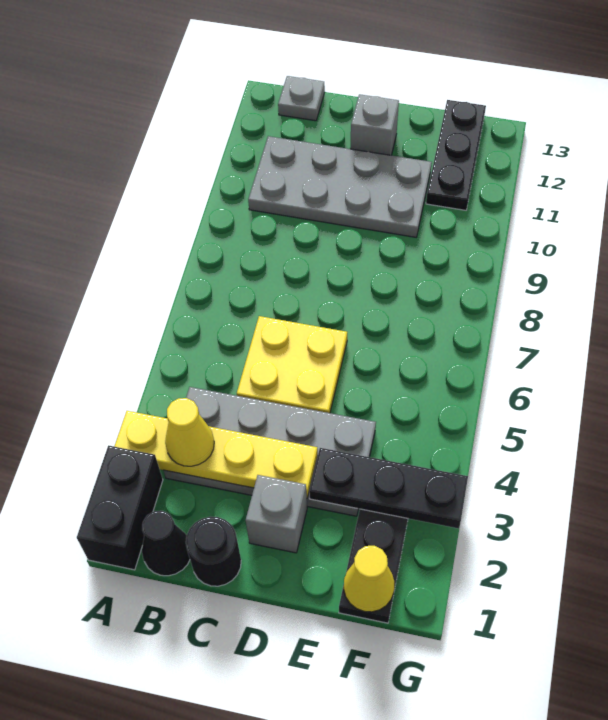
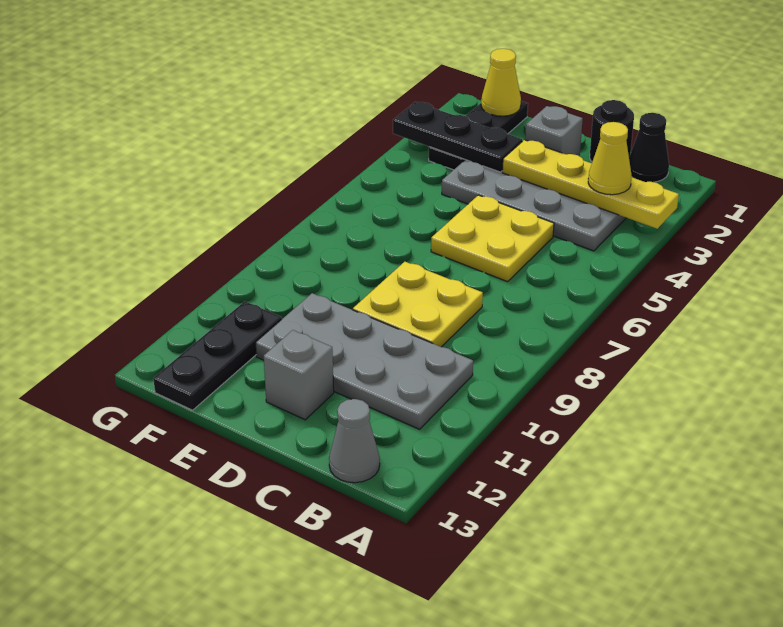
black 1x2 brick [77,445,163,570] -> none
grey 1x1 plate [278,76,325,121] -> grey 1x1 cone [329,399,380,483]
none -> yellow 2x2 plate [353,262,483,347]

